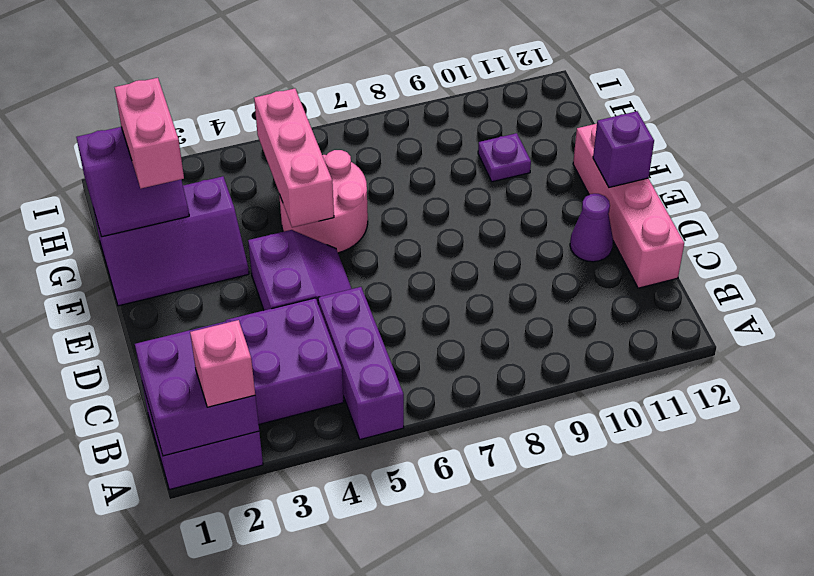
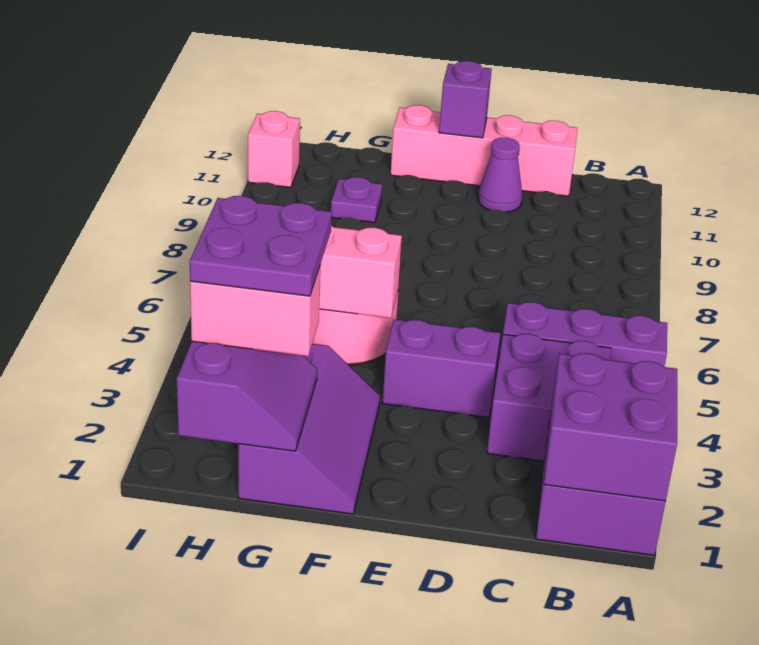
pink 1x1 brick [190,320,255,407] -> pink 1x1 brick moved to [248,111,300,187]
none -> purple 2x2 plate [190,196,332,296]

